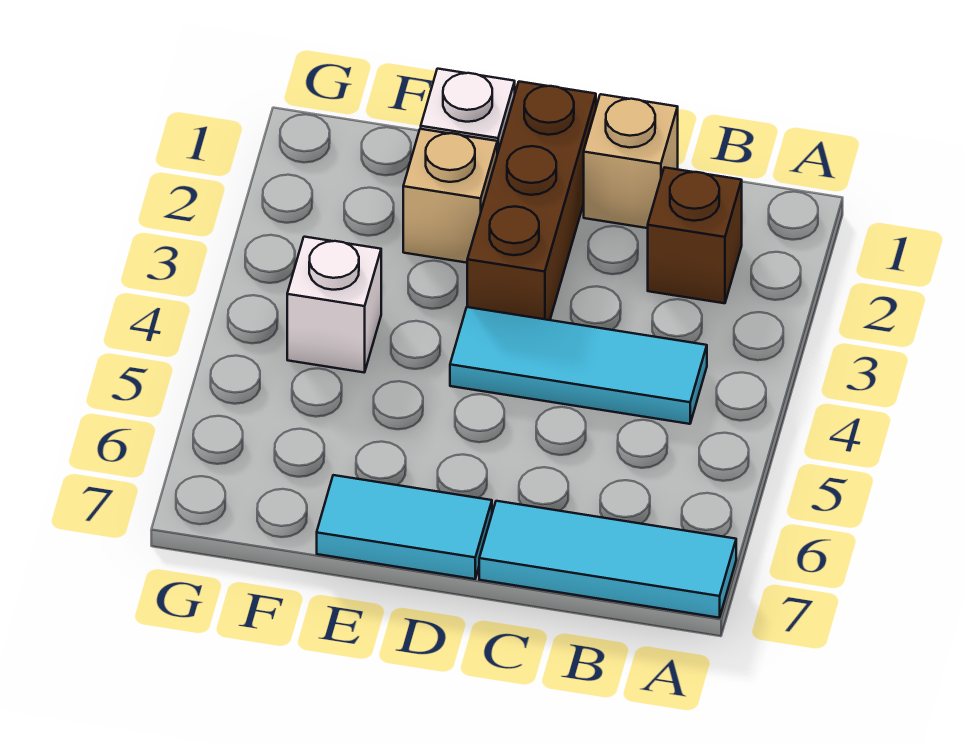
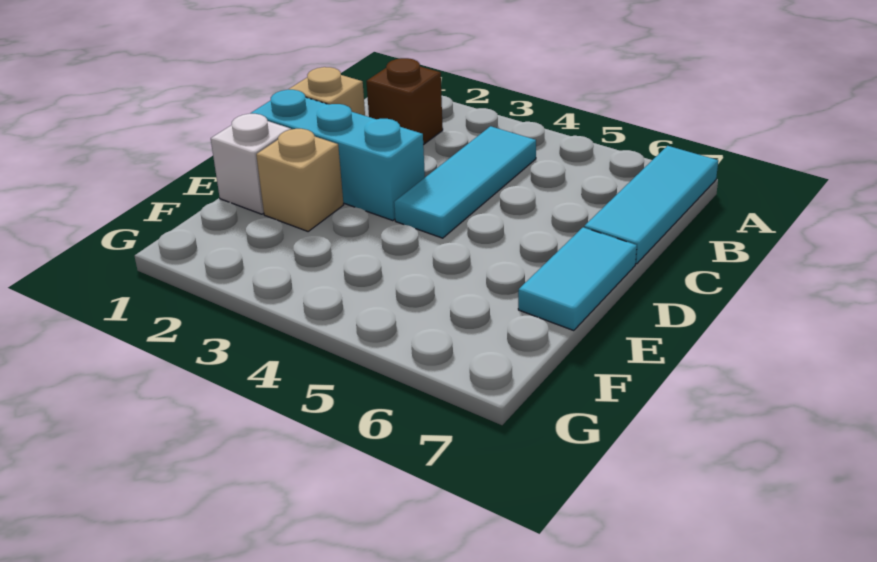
brown 1x3 brick [467,82,596,320] -> cyan 1x3 brick [250,90,425,221]
white 1x1 brick [287,237,381,372] -> none

